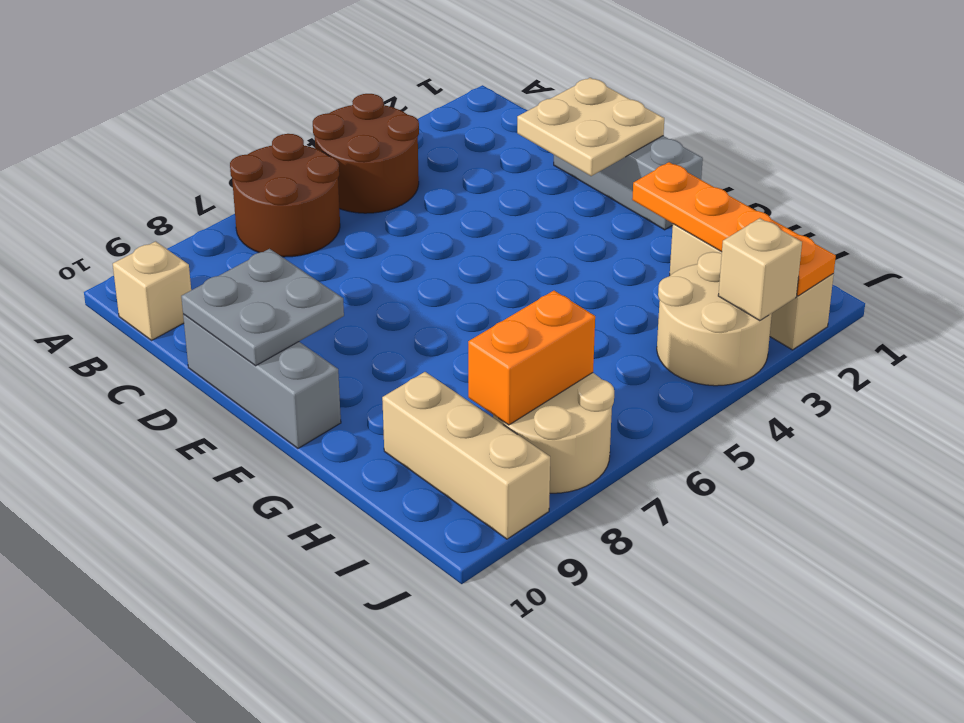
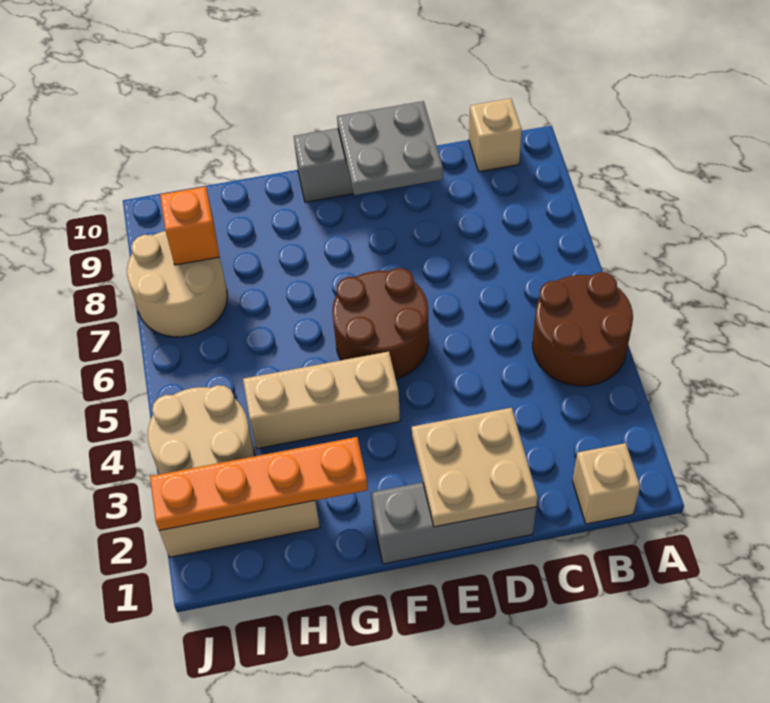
brown 2x2 round brick [230,134,340,257] -> brown 2x2 round brick moved to [332,268,429,379]
tan 1x3 brick [382,372,550,539] -> tan 1x3 brick moved to [243,352,400,449]
orange 1x2 brick [468,291,595,425] -> orange 1x1 brick [160,186,220,265]
tan 1x1 brick [718,218,802,321] -> tan 1x1 brick moved to [573,443,640,524]

